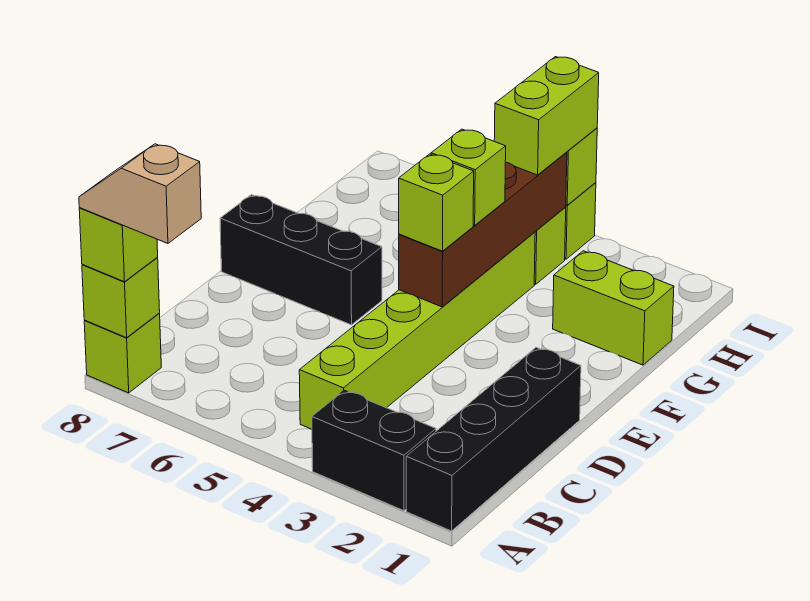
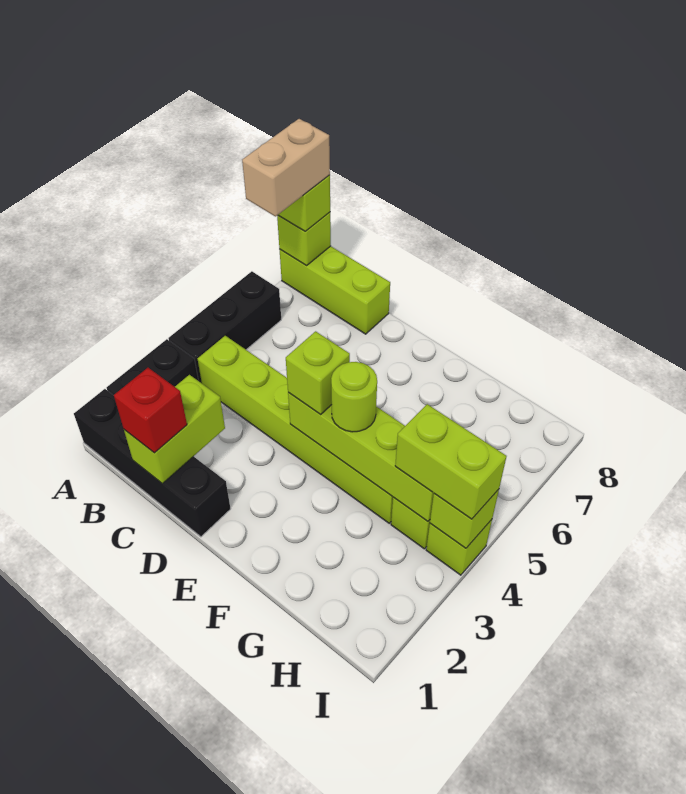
tan 1x2 slope [79,144,201,243] -> tan 1x2 brick [242,119,330,216]
lime 1x1 brick [84,314,161,393] -> lime 1x3 brick [280,246,390,334]
none -> red 1x1 brick [114,368,187,453]
brown 1x4 brick [399,152,567,307] -> lime 1x4 brick [288,393,434,521]
black 1x3 brick [220,195,382,325] -> black 1x3 brick moved to [168,271,281,383]
lime 1x1 brick [431,129,506,225] -> lime 1x1 round brick [331,362,377,432]
lime 1x2 brick [553,251,674,365] -> lime 1x2 brick moved to [124,375,225,484]

